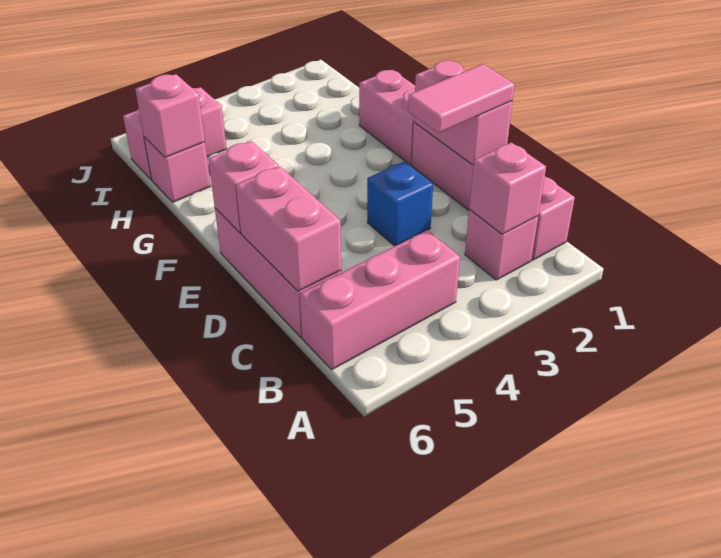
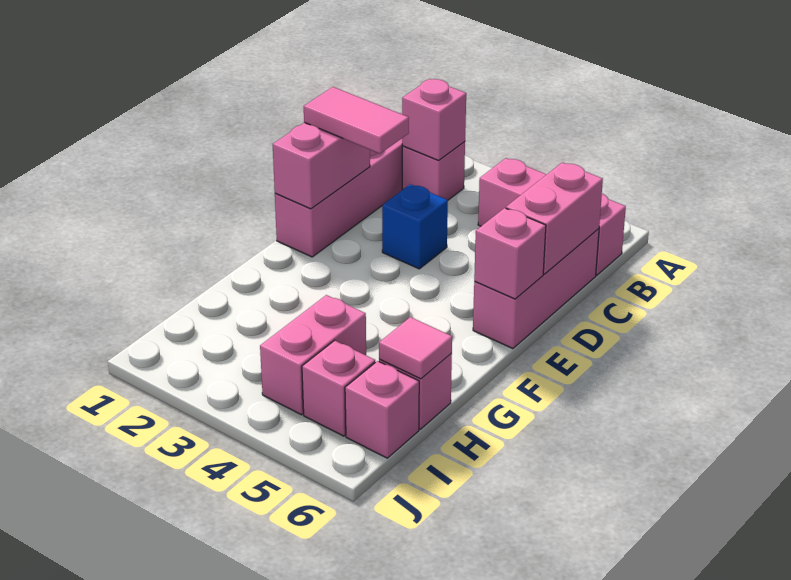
pink 1x2 brick [359,70,415,165] -> pink 1x2 brick moved to [260,295,366,415]
pink 1x1 brick [135,74,205,157] -> pink 1x1 tile [379,317,452,379]

